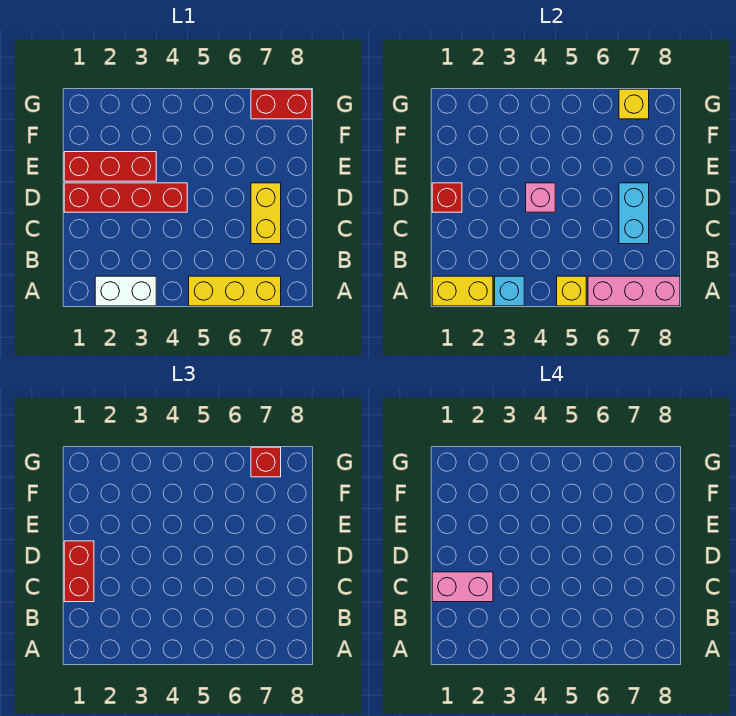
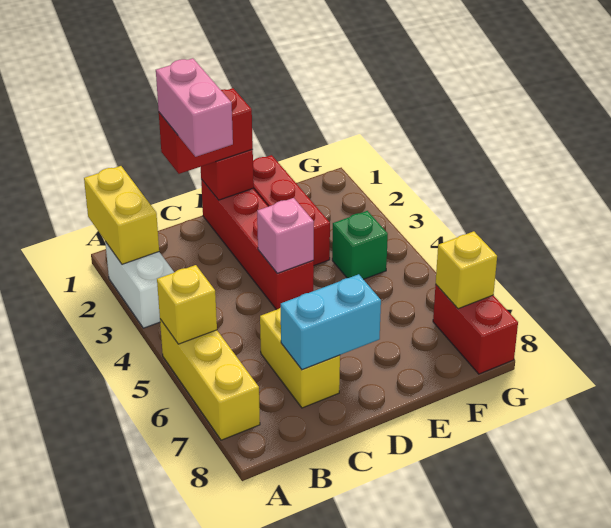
cyan 1x1 brick [495,276,524,306] -> none
pink 1x3 brick [588,276,680,306] -> none
yellow 1x2 brick [251,183,281,244] -> yellow 1x2 brick turned to [260,308,340,408]
none -> green 1x1 brick [332,211,388,279]
red 1x1 brick [251,447,281,477] -> none

